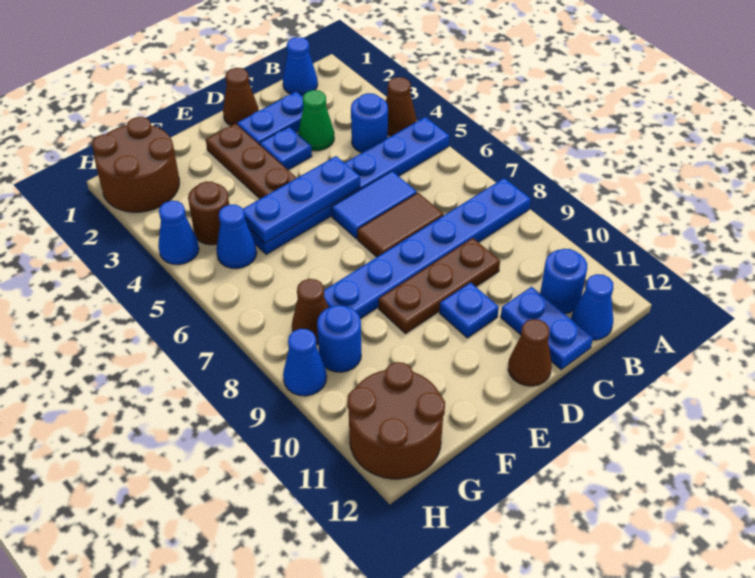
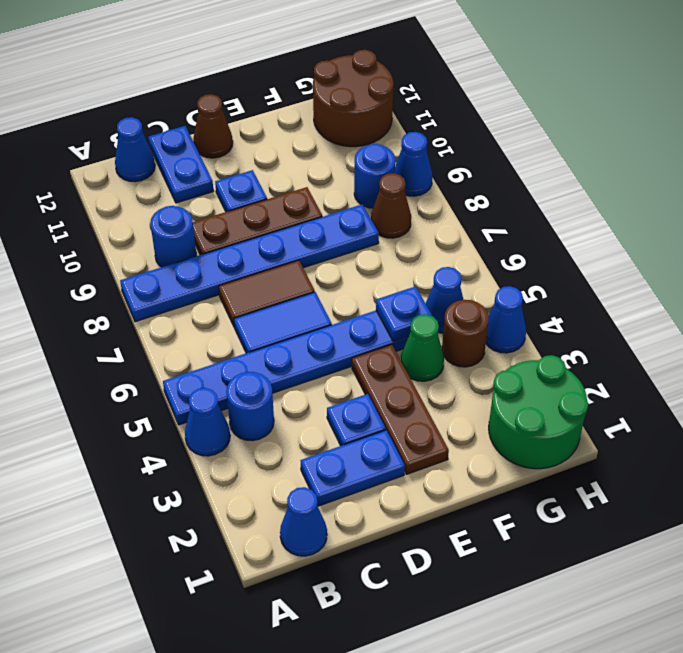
brown 1x1 cone [386,77,416,136] -> blue 1x1 cone [185,388,230,456]
blue 1x1 round brick [540,249,587,314] -> blue 1x1 round brick moved to [150,206,196,267]
green 1x1 cone [298,90,334,151] -> green 1x1 cone moved to [401,314,444,381]
brown 1x1 cone [223,68,259,126] -> none
blue 1x3 plate [243,156,360,243] -> blue 1x1 plate [376,287,432,342]
brown 2x2 round brick [92,117,179,212] -> green 2x2 round brick [489,355,588,469]

